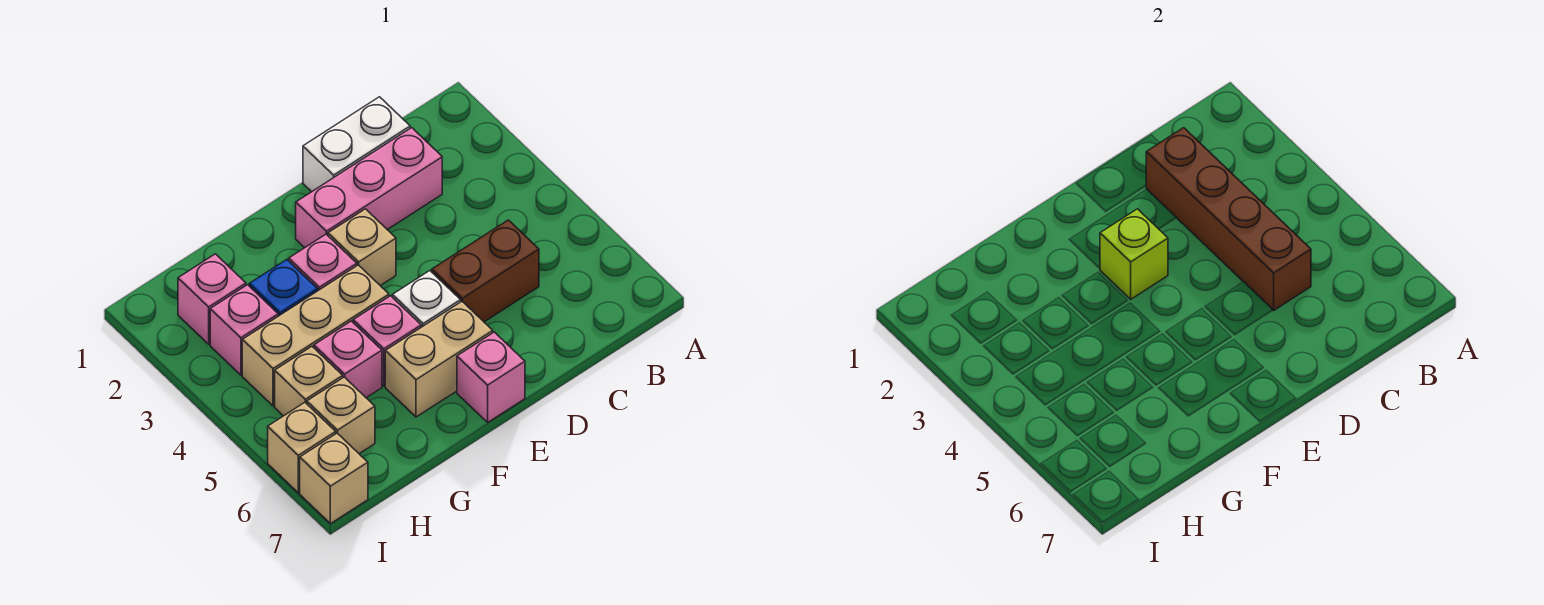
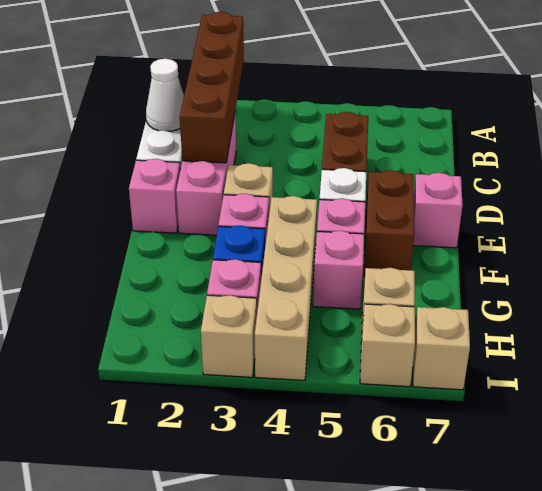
none -> white 1x1 cone [146,59,184,131]
brown 1x4 brick [1146,128,1311,310] -> brown 1x4 brick turned to [180,12,244,163]
lime 1x1 brick [1100,209,1168,299] -> none
tan 1x2 brick [385,302,493,417] -> brown 1x2 brick [364,170,414,275]
tan 1x3 brick [242,265,389,406] -> tan 1x4 brick [255,196,317,380]
pink 1x1 brick [178,254,246,344] -> pink 1x1 brick moved to [129,159,180,233]
tan 1x1 brick [275,347,343,416] -> tan 1x1 brick moved to [201,295,257,377]

